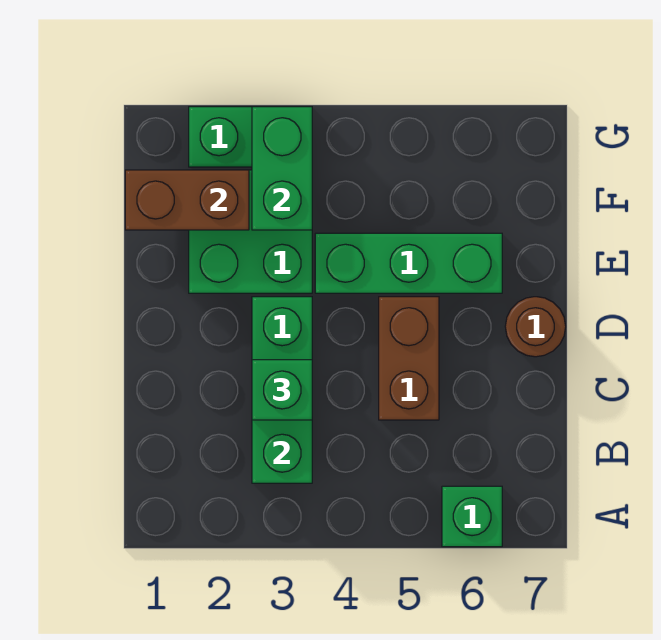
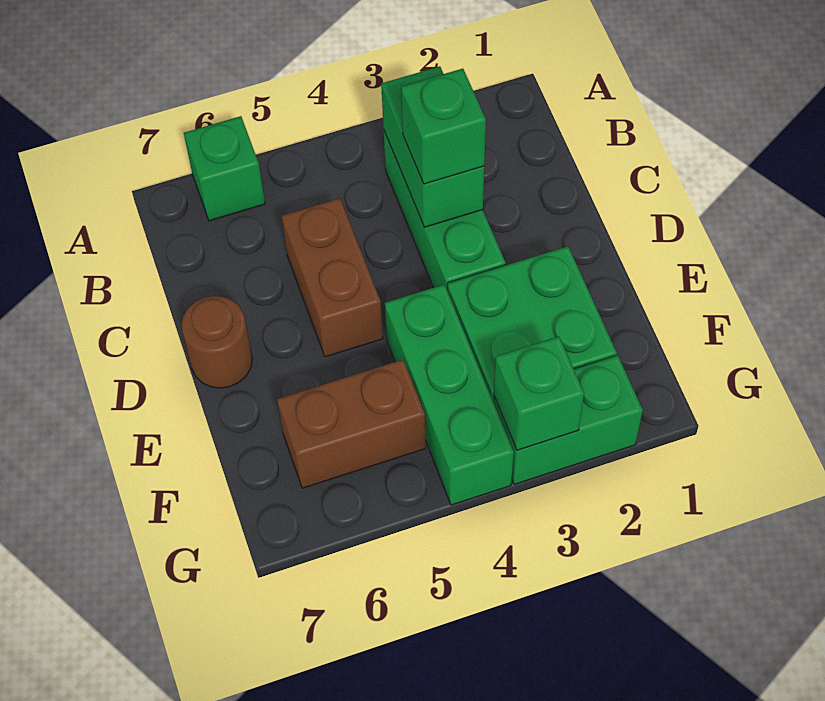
green 1x3 brick [315,233,502,293] -> green 1x3 brick turned to [385,285,514,505]
brown 1x2 brick [125,170,249,230] -> brown 1x2 brick moved to [277,360,426,488]
green 1x2 brick [252,107,312,230] -> green 1x1 brick [494,336,584,450]

